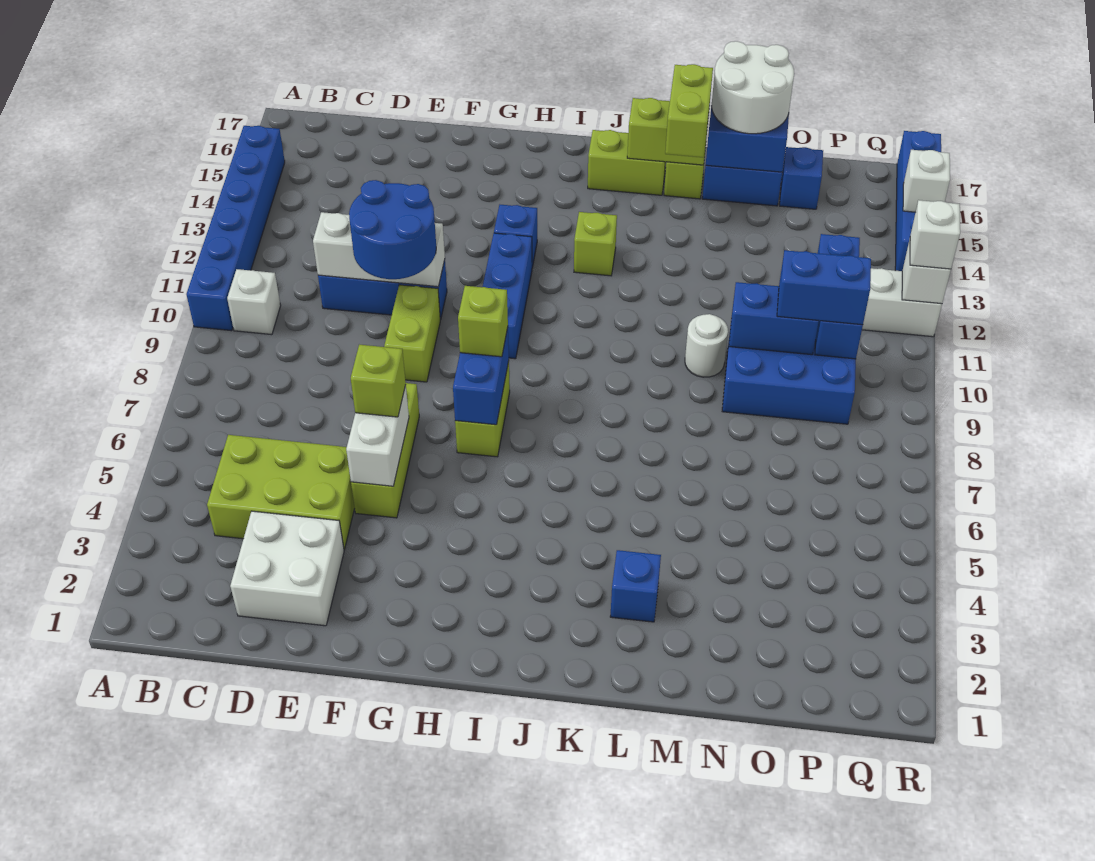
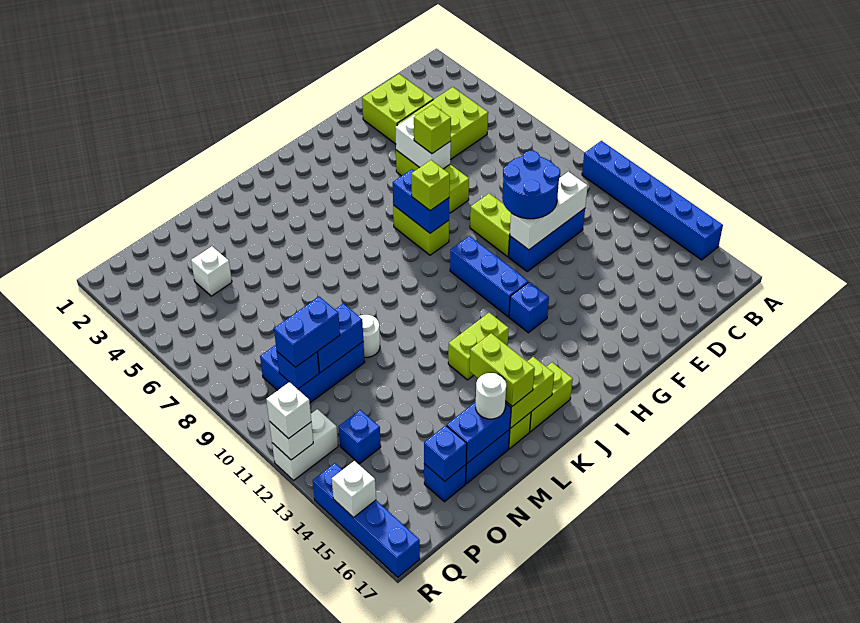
white 1x1 brick [227,269,281,335] -> white 1x1 brick moved to [191,246,232,296]
white 2x2 brick [230,511,344,626] -> lime 2x2 brick [362,74,433,144]
lime 1x1 brick [574,212,617,276] -> lime 1x2 brick [448,313,509,380]
blue 1x1 brick [610,550,661,622] -> blue 1x1 brick moved to [424,425,467,481]
white 2x2 round brick [712,41,794,134] -> white 1x1 round brick [476,373,506,419]

